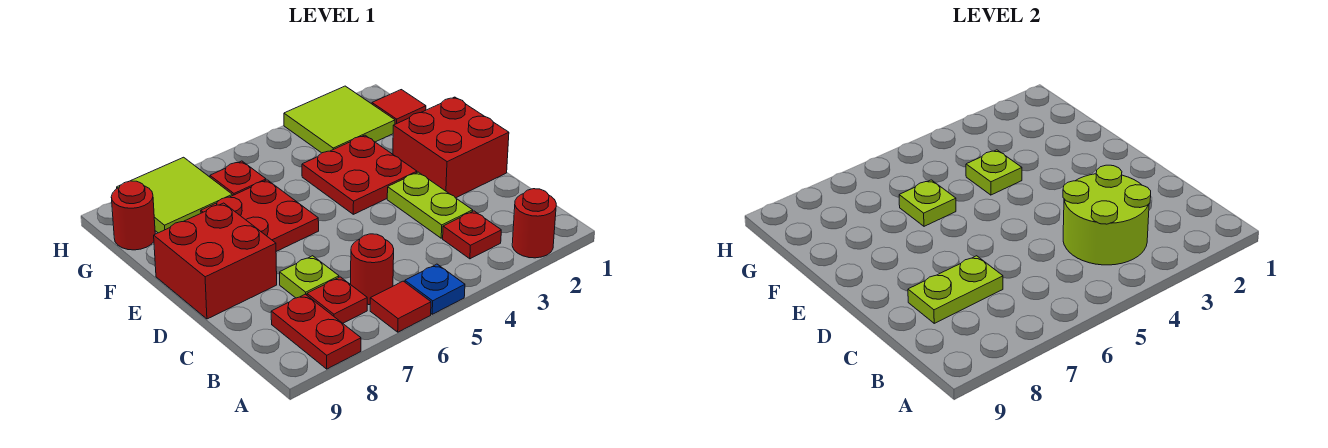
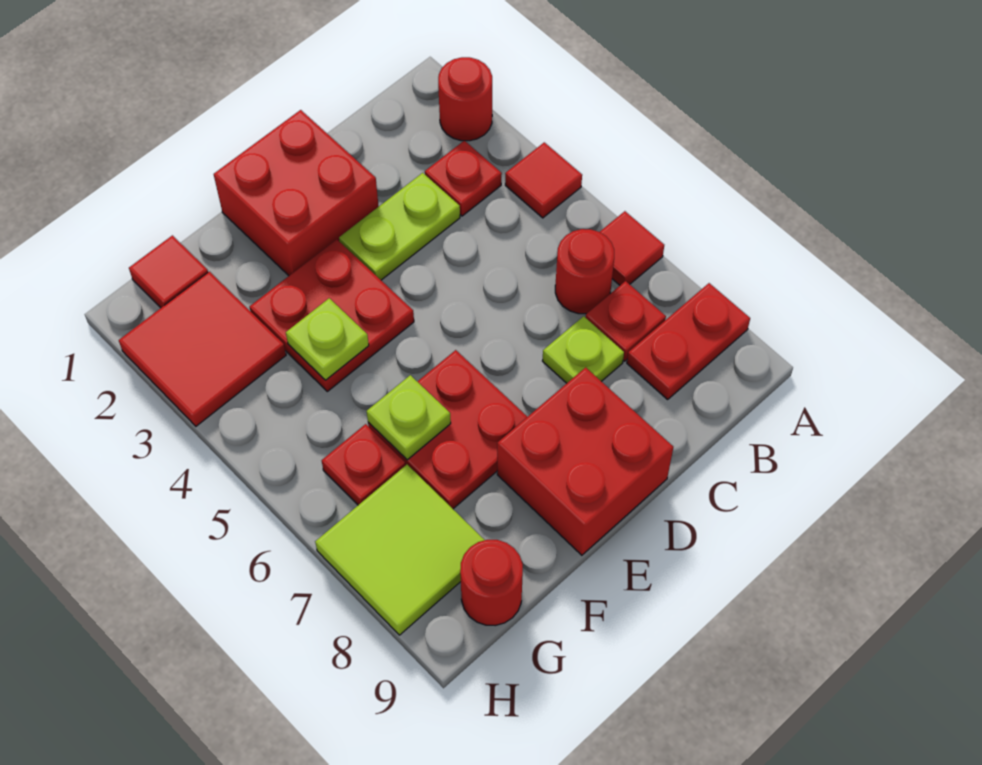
none -> red 1x1 tile [505,142,582,218]
blue 1x1 plate [405,264,465,314] -> none
lime 2x2 round brick [1063,165,1151,265] -> none
lime 1x2 plate [908,256,1003,323] -> none
lime 2x2 tile [284,86,395,153] -> red 2x2 tile [119,272,286,426]

